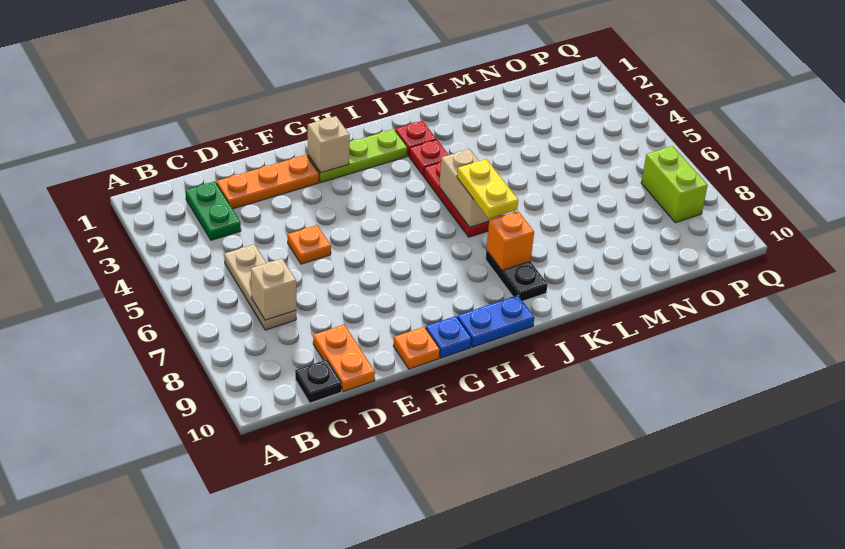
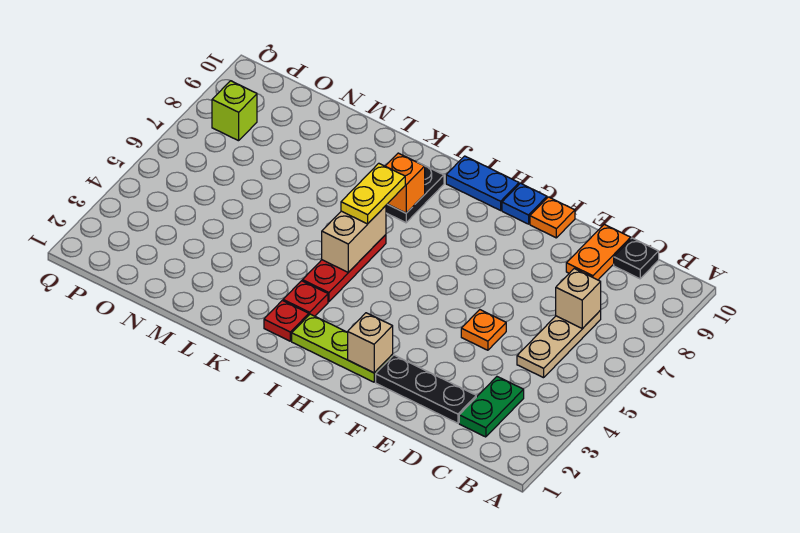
orange 1x3 plate [217,155,319,209] -> black 1x3 plate [376,355,476,423]
lime 1x2 brick [641,146,708,223] -> lime 1x1 brick [212,81,257,141]

